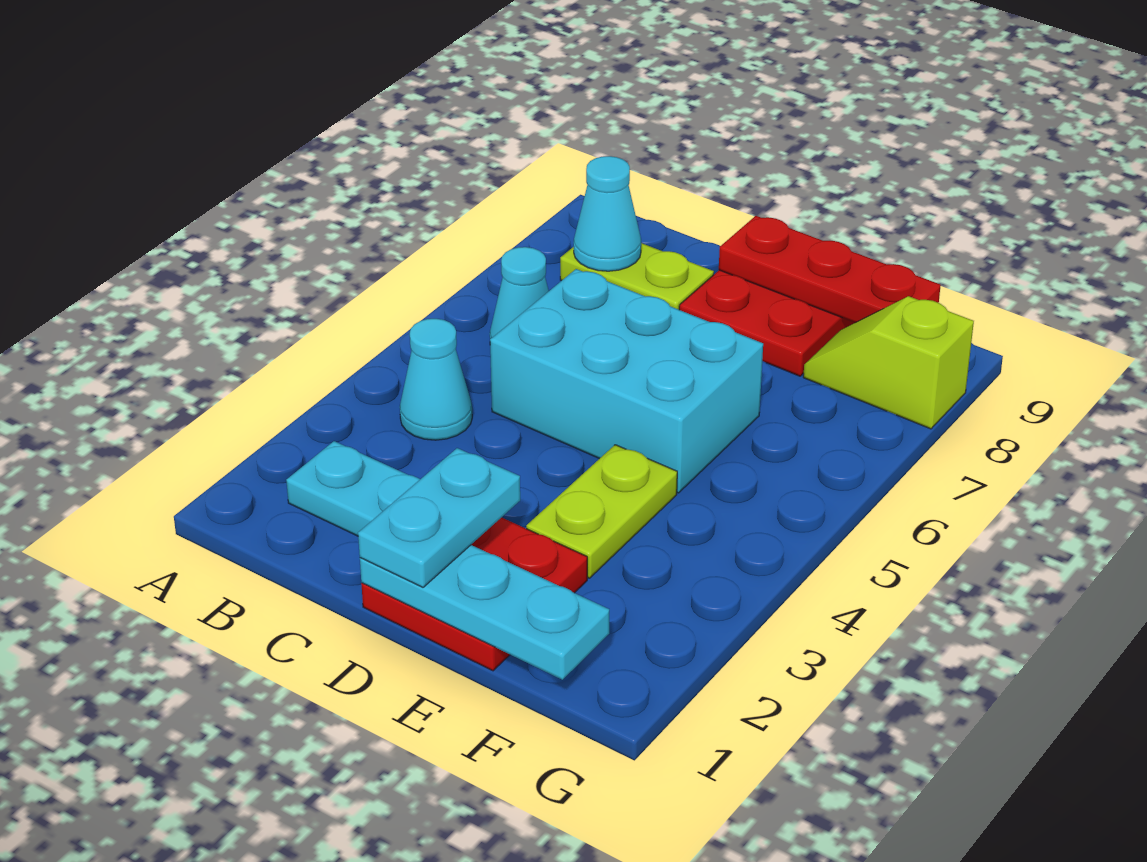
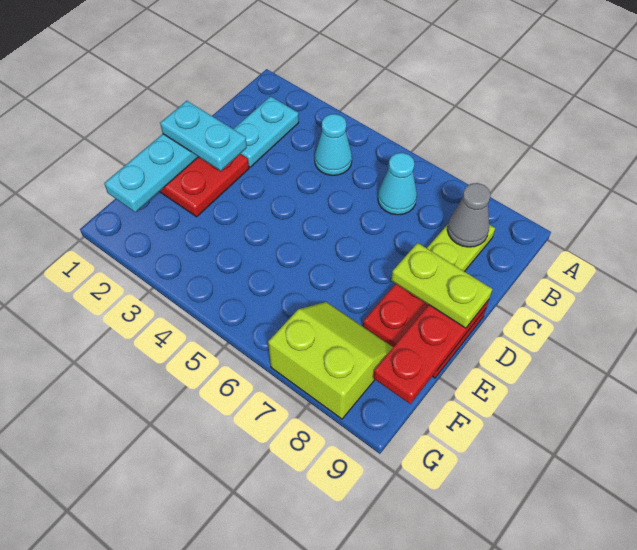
cyan 1x1 cone [574,156,641,271] -> grey 1x1 cone [447,183,491,247]
cyan 2x3 brick [490,269,763,493] -> none
lime 1x2 plate [526,445,677,578] -> lime 1x2 plate moved to [391,243,492,328]
lime 1x2 slope [803,296,974,429] -> lime 2x2 slope [268,302,393,419]

